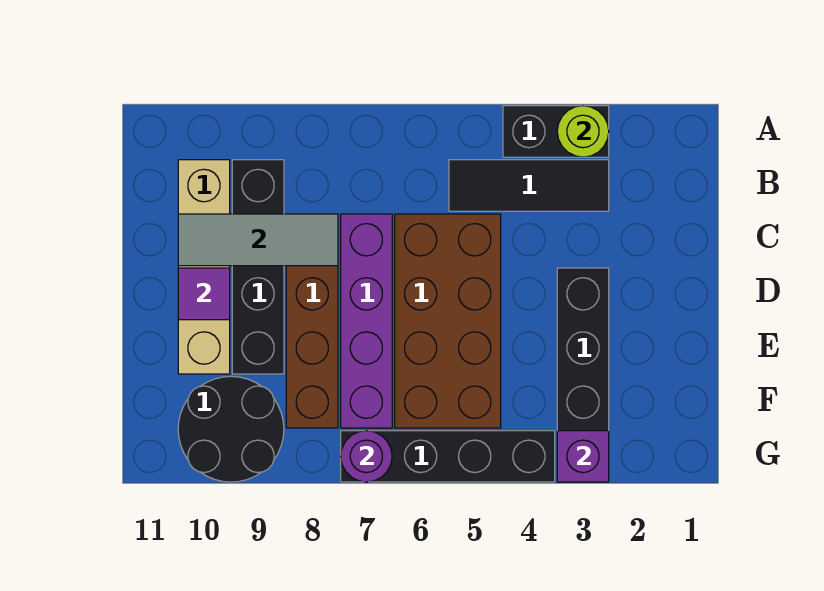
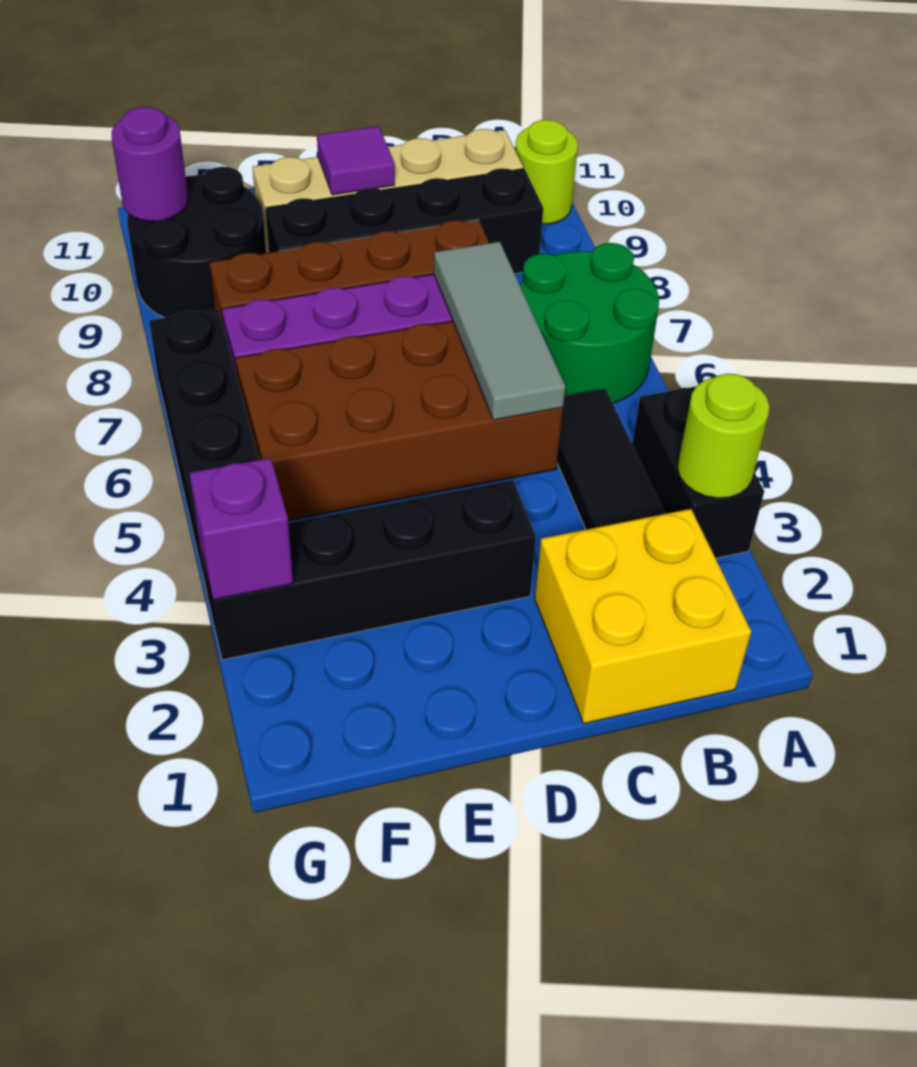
none -> green 2x2 round brick [520,243,659,403]
none -> lime 1x1 round brick [515,120,578,224]
none -> yellow 2x2 brick [535,509,751,724]
grey 1x3 tile [178,214,338,266] -> grey 1x3 tile moved to [434,242,566,420]
purple 1x1 round brick [341,431,392,482] -> purple 1x1 round brick moved to [111,107,188,221]

